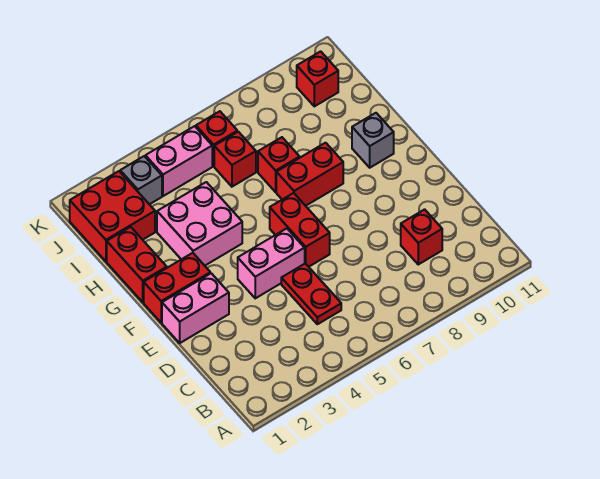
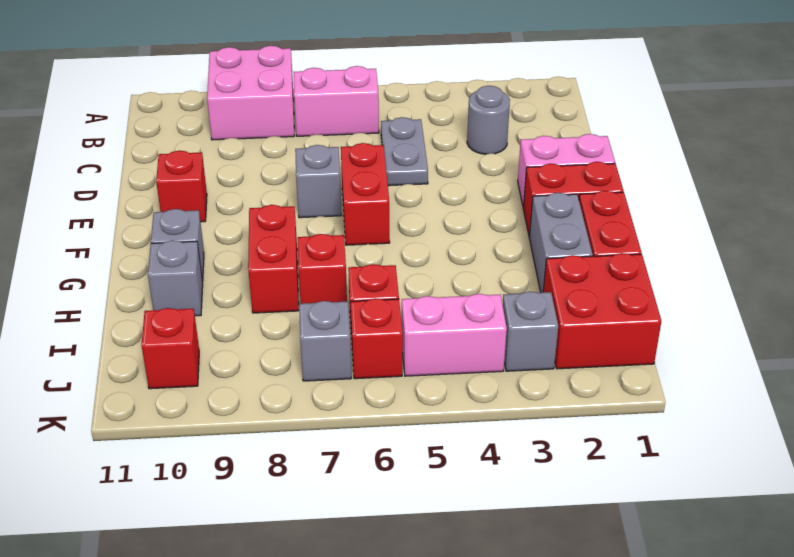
none -> grey 1x1 round brick [467,86,510,154]
red 1x2 plate [281,263,341,324] -> grey 1x2 plate [381,117,428,186]
red 1x1 brick [401,209,442,264] -> red 1x1 brick moved to [156,151,207,222]
pink 1x2 brick [238,229,305,298] -> pink 1x2 brick moved to [294,66,379,136]
none -> grey 1x1 brick [295,145,342,218]
none -> grey 1x2 brick [529,193,593,293]
pink 2x2 brick [157,182,242,266] -> pink 2x2 brick moved to [207,46,294,140]
red 1x2 brick [276,143,343,206] -> red 1x2 brick turned to [248,205,299,313]
none -> grey 1x1 brick [148,240,203,316]
none -> grey 1x1 brick [299,301,351,381]

